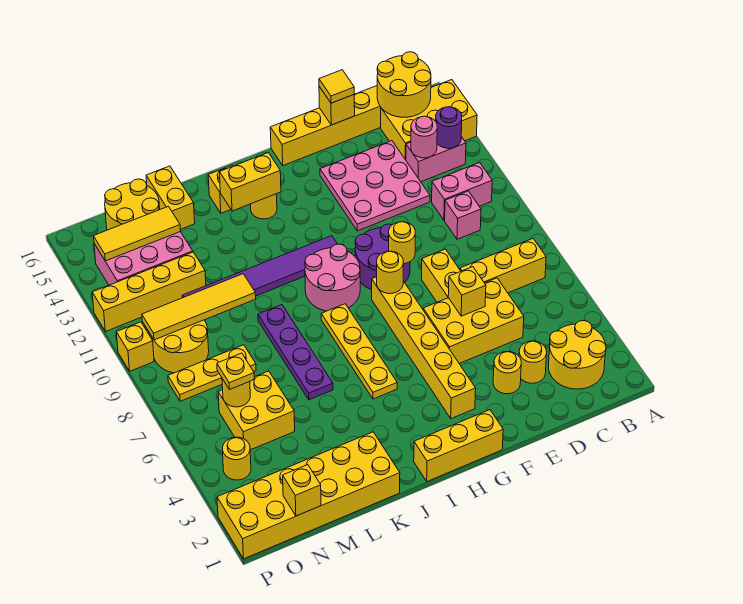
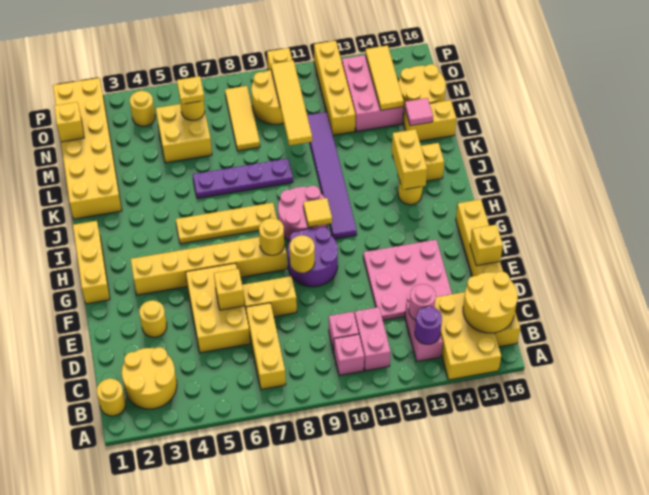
none -> pink 1x1 brick [334,334,364,375]
yellow 1x1 round brick [519,341,547,383] -> yellow 1x1 round brick moved to [97,379,126,416]
yellow 1x1 tile [319,70,354,103] -> yellow 1x1 tile moved to [303,198,332,227]
none -> pink 1x1 tile [405,98,433,126]
yellow 1x3 plate [168,345,256,401] -> yellow 1x3 tile [225,86,260,151]

